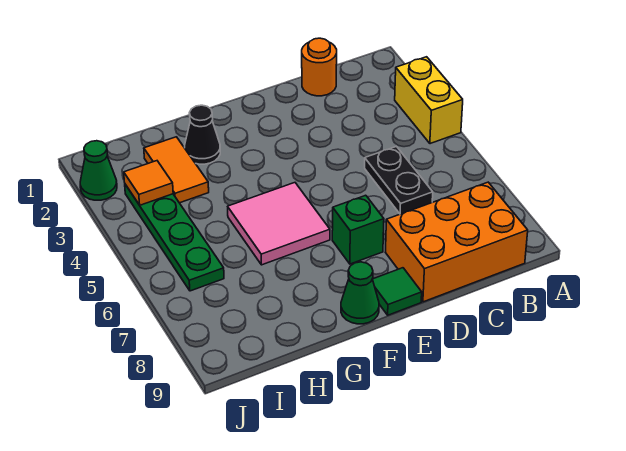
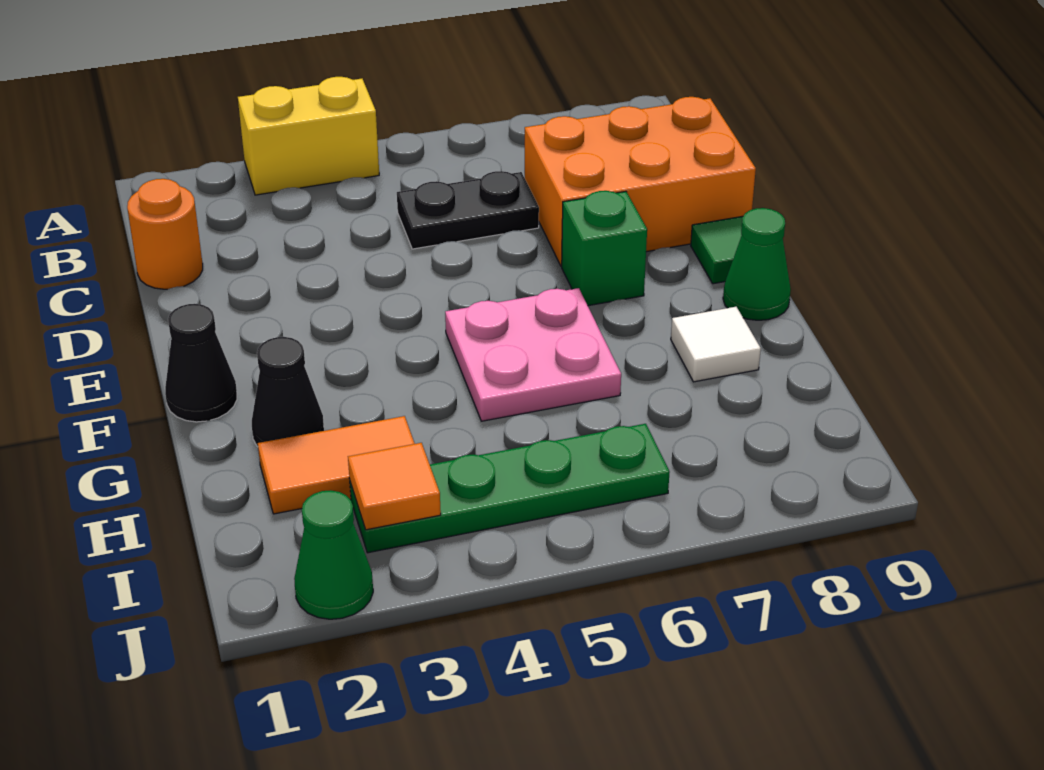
orange 2x3 brick [385,182,528,302] -> orange 2x3 brick turned to [525,97,756,266]
none -> black 1x1 cone [165,304,237,422]
pink 2x2 tile [228,183,330,265] -> pink 2x2 plate [445,288,621,421]
none -> white 1x1 tile [671,307,761,382]

